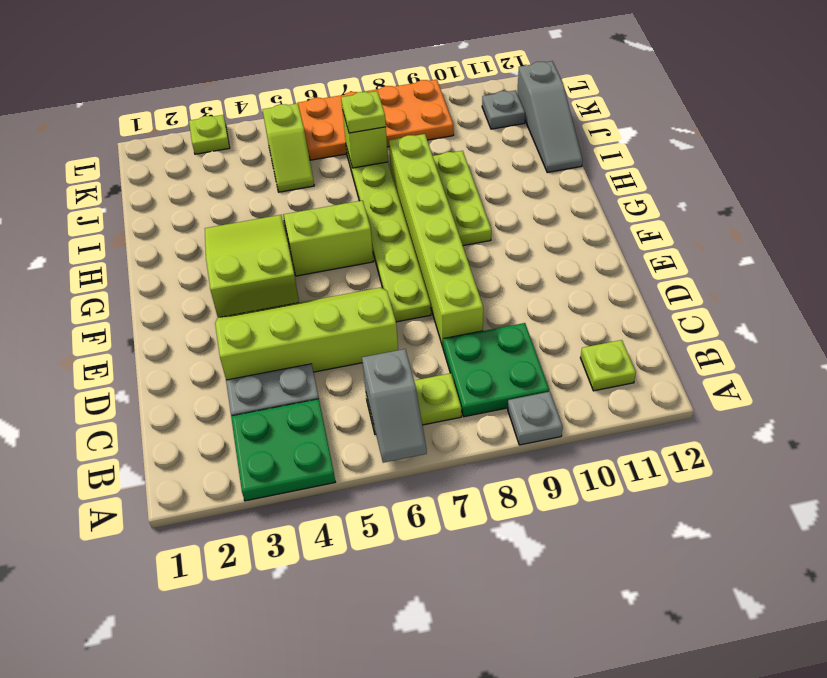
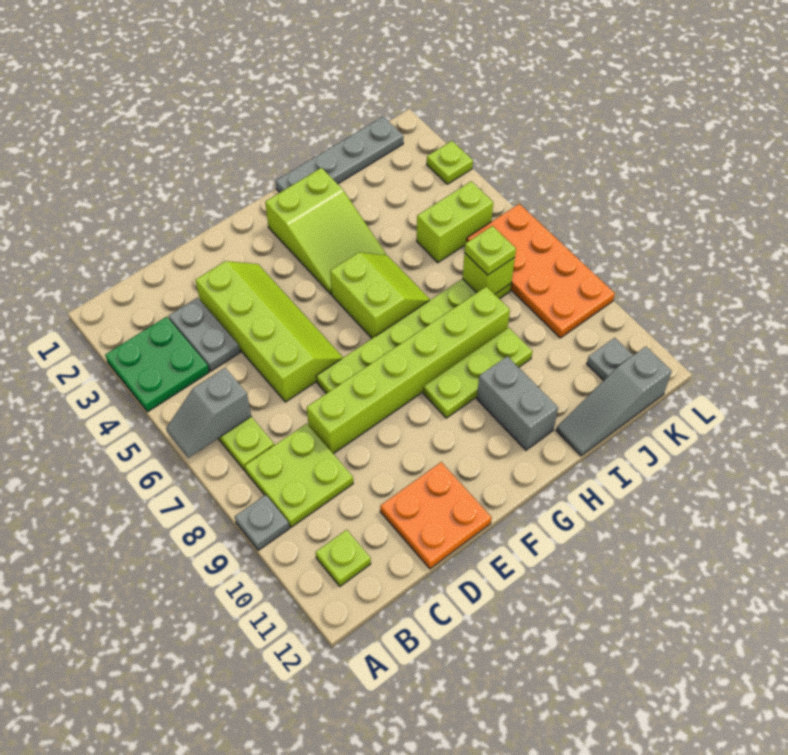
green 2x2 plate [443,323,549,417] -> lime 2x2 plate [245,424,353,527]
none -> orange 2x2 plate [380,462,492,569]
lime 2x3 slope [205,215,299,318] -> lime 2x3 slope turned to [265,168,386,294]
none -> grey 1x4 plate [276,117,403,192]
none -> grey 1x2 brick [477,356,558,450]
lime 1x2 slope [262,103,314,192] -> lime 1x2 brick [417,181,493,263]

